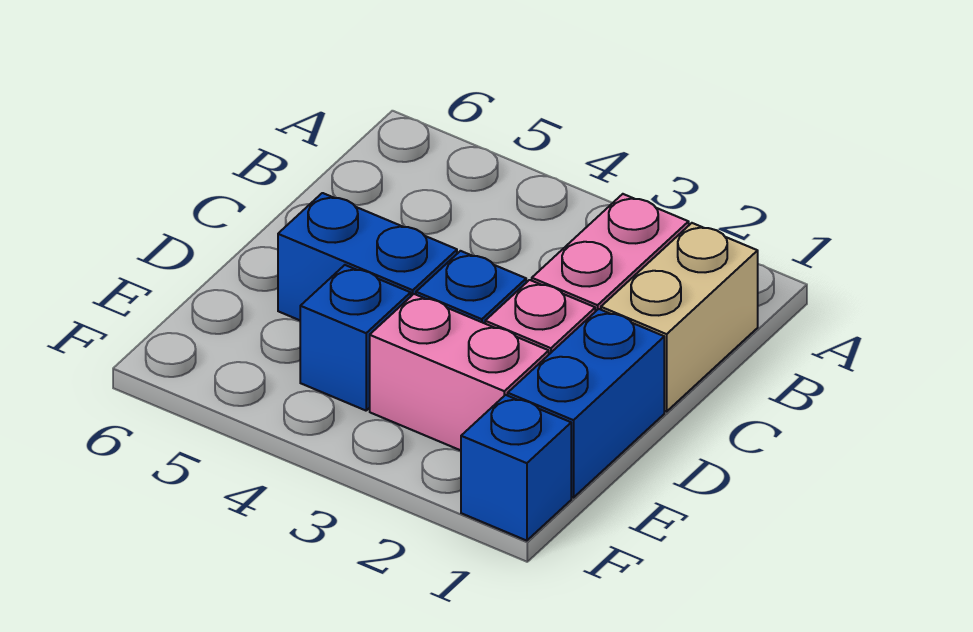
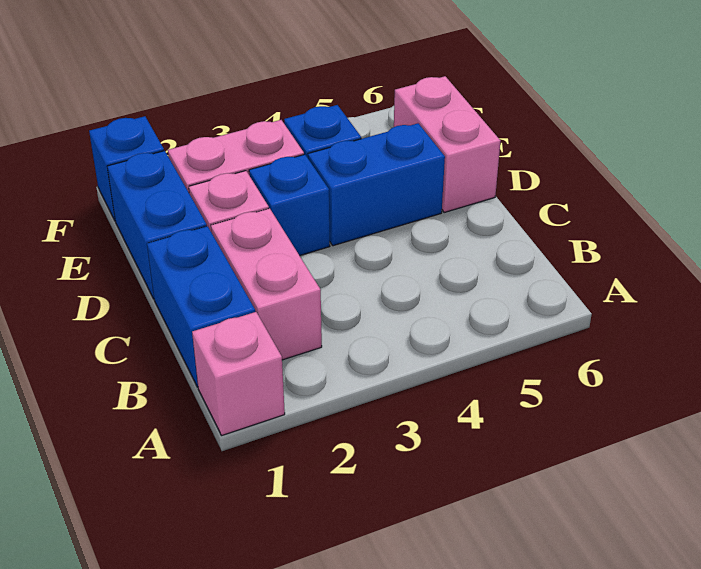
none -> pink 1x1 brick [192,312,285,436]
tan 1x2 brick [601,223,758,412] -> blue 1x2 brick [147,226,255,387]
none -> pink 1x2 brick [394,76,500,212]

